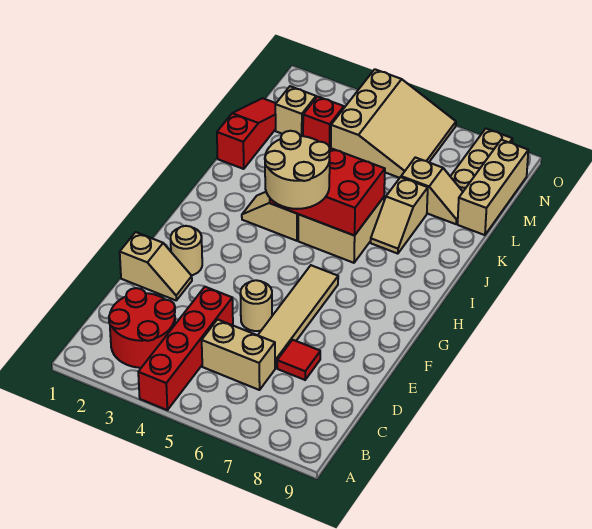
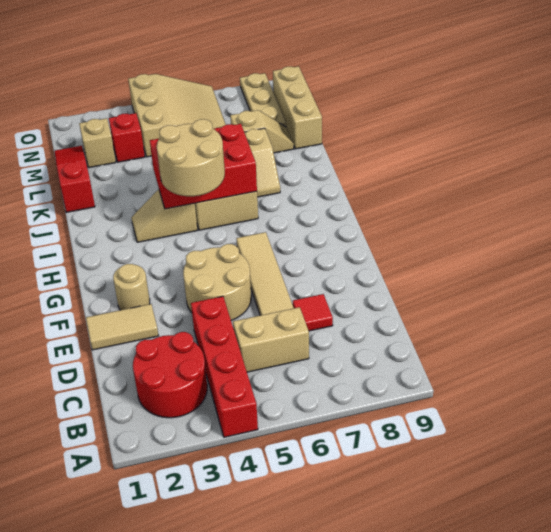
tan 1x2 slope [120,232,192,300] -> tan 1x2 tile [86,304,158,350]
tan 1x1 round brick [240,280,272,331] -> tan 2x2 round brick [183,244,251,320]

